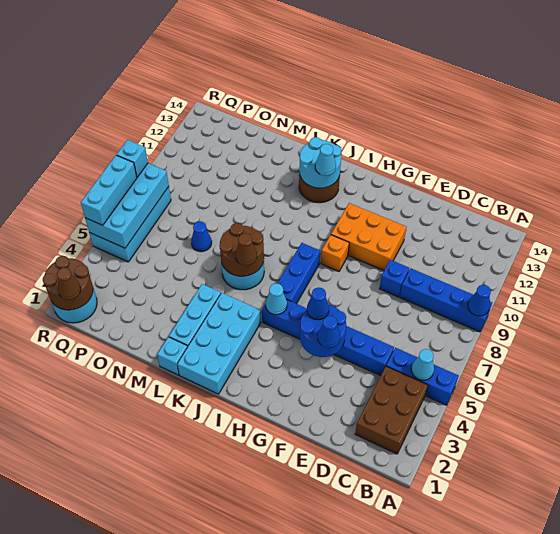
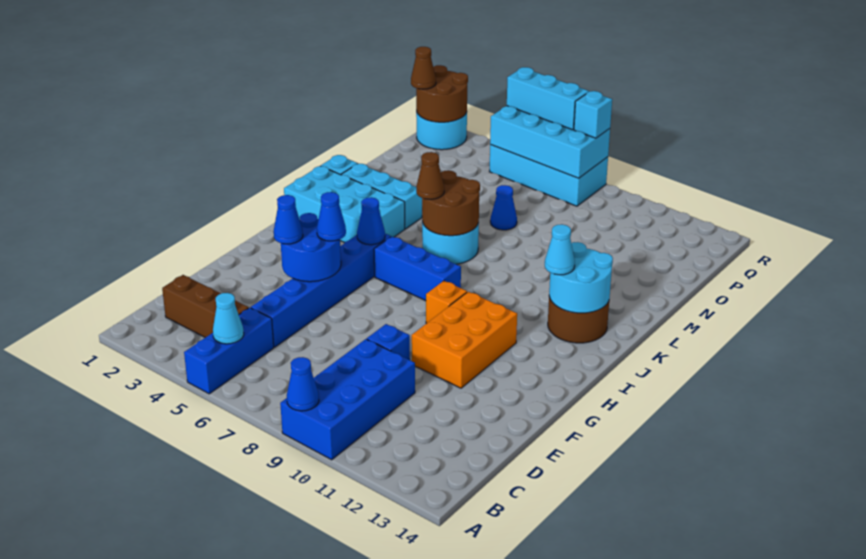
blue 1x4 brick [400,268,492,332] -> blue 2x4 brick [280,339,415,460]
brown 2x3 brick [355,366,428,454] -> brown 1x3 brick [162,275,249,338]
cyan 1x1 cone [266,283,287,315] -> blue 1x1 cone [357,197,385,245]

